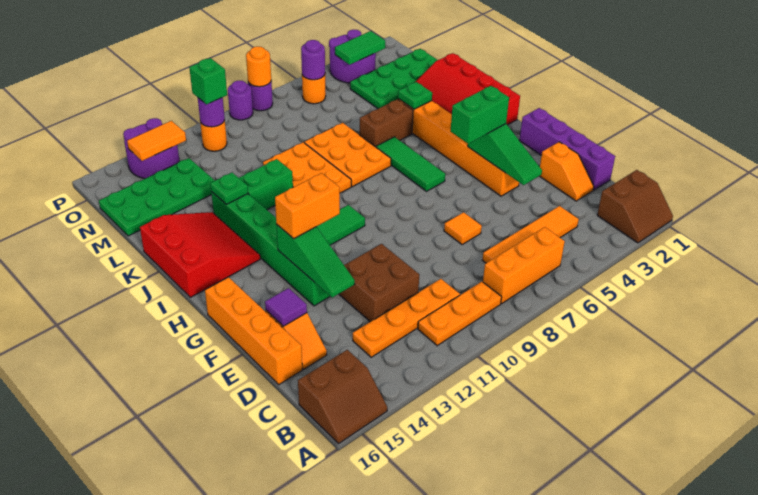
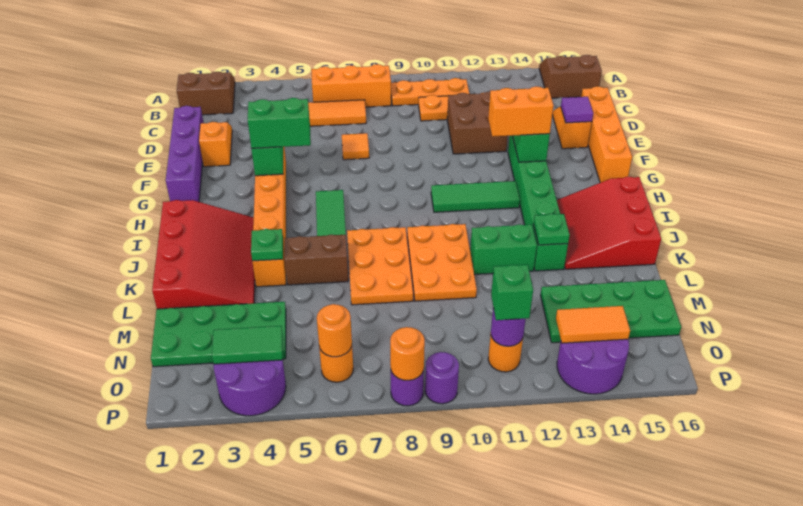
purple 1x1 round brick [301,40,325,80] -> orange 1x1 round brick [317,304,352,357]

